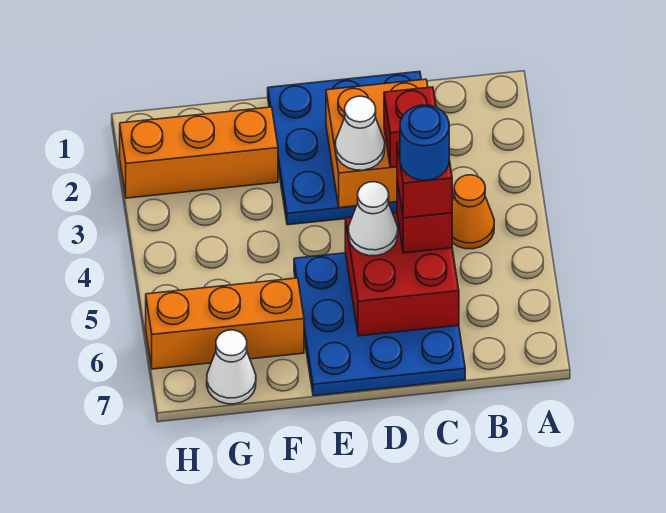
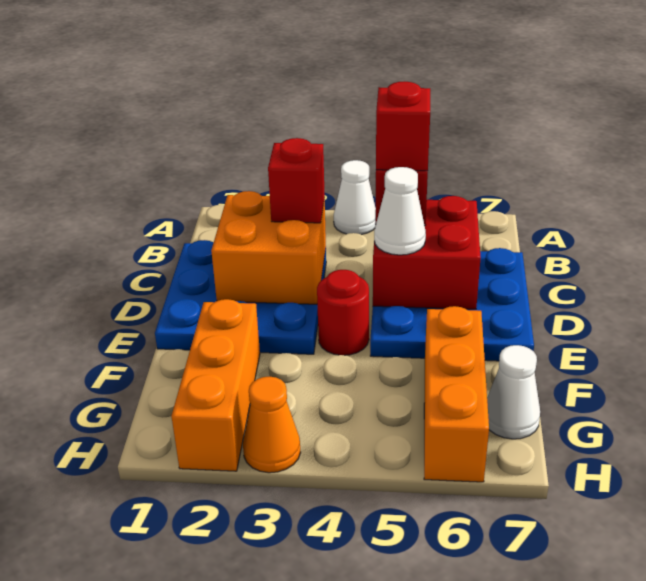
orange 1x1 cone [452,175,494,249] -> orange 1x1 cone moved to [243,377,301,473]
blue 1x1 round brick [400,105,449,180] -> none
white 1x1 cone [336,96,385,170] -> white 1x1 cone moved to [334,160,376,235]
none -> red 1x1 round brick [317,270,369,355]

